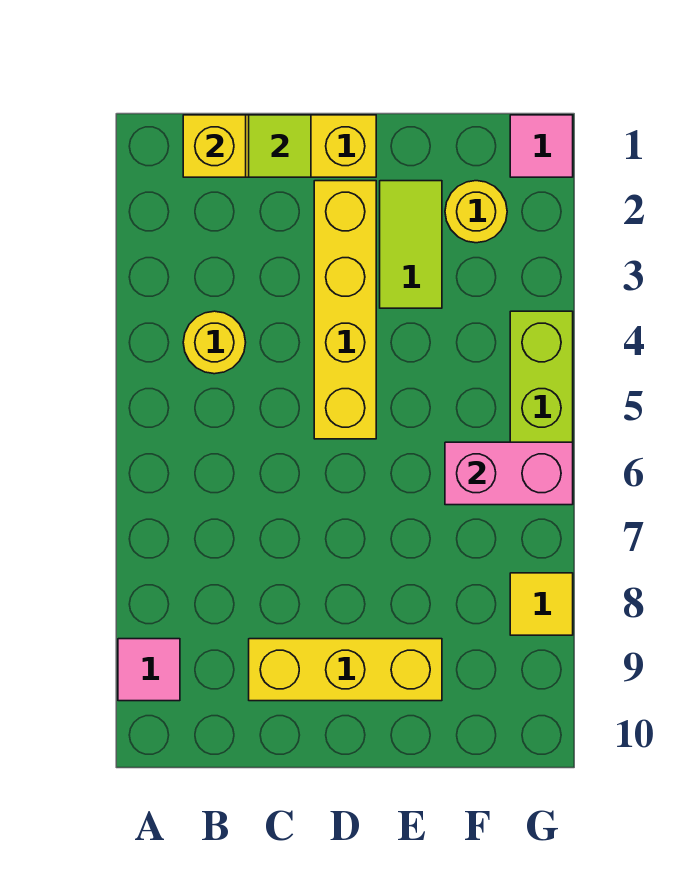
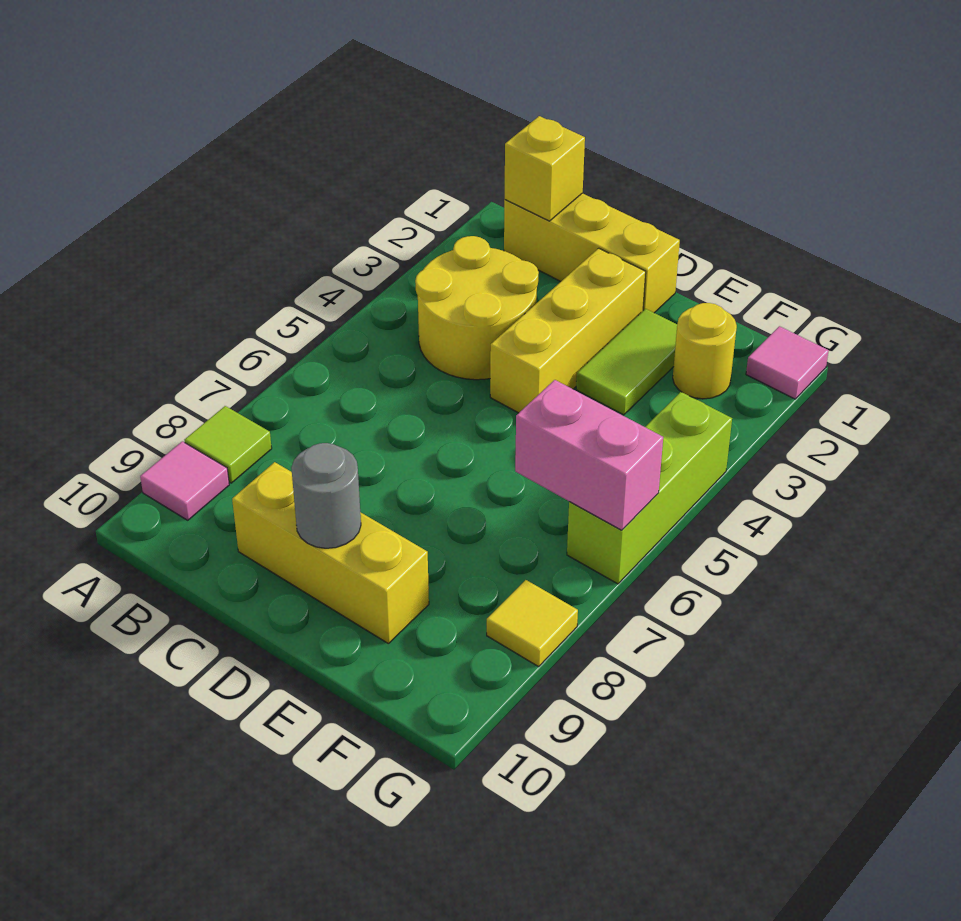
yellow 1x1 round brick [183,311,246,374] -> yellow 2x2 round brick [415,236,539,380]
lime 1x1 tile [249,115,311,177] -> lime 1x1 tile moved to [185,406,272,483]
yellow 1x4 brick [314,181,376,439] -> yellow 1x3 brick [490,248,646,413]
none -> grey 1x1 round brick [291,443,361,548]

